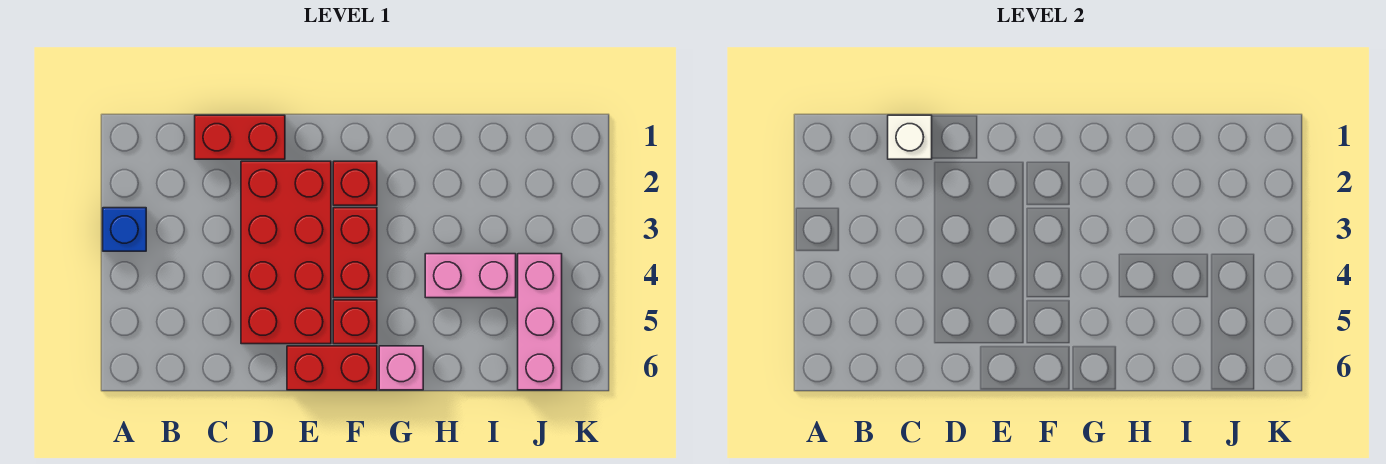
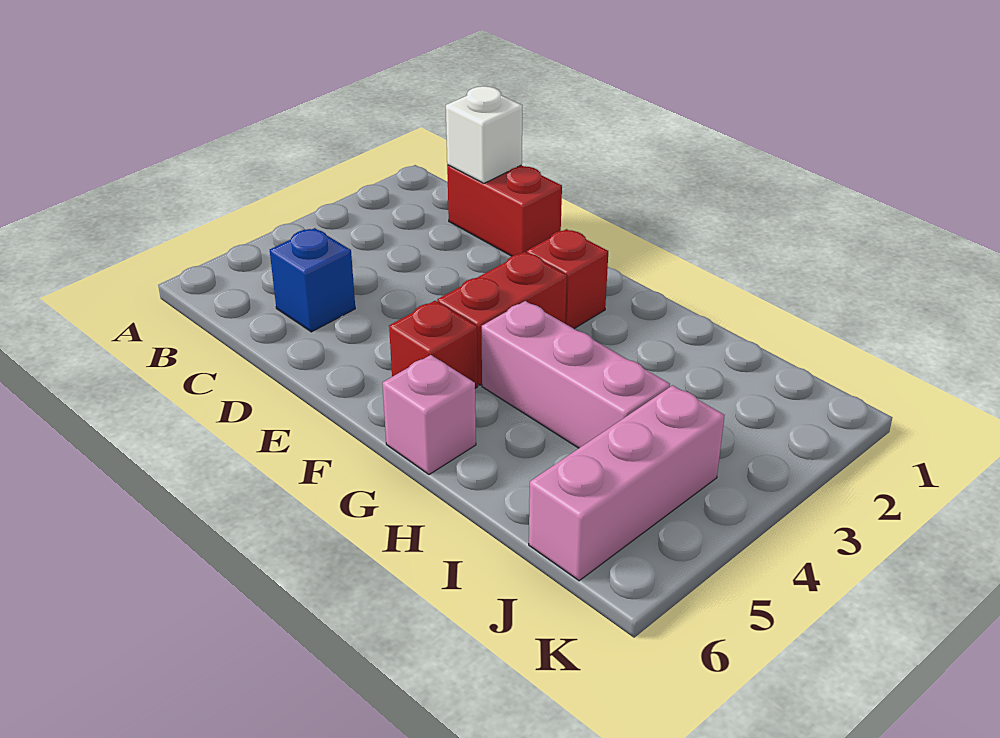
blue 1x1 brick [103,208,146,251] -> blue 1x1 brick moved to [270,228,355,332]
red 2x4 brick [241,161,331,344] -> none
red 1x2 brick [287,346,377,390] -> none
pink 1x2 brick [425,254,516,298] -> pink 1x3 brick [482,301,670,448]

